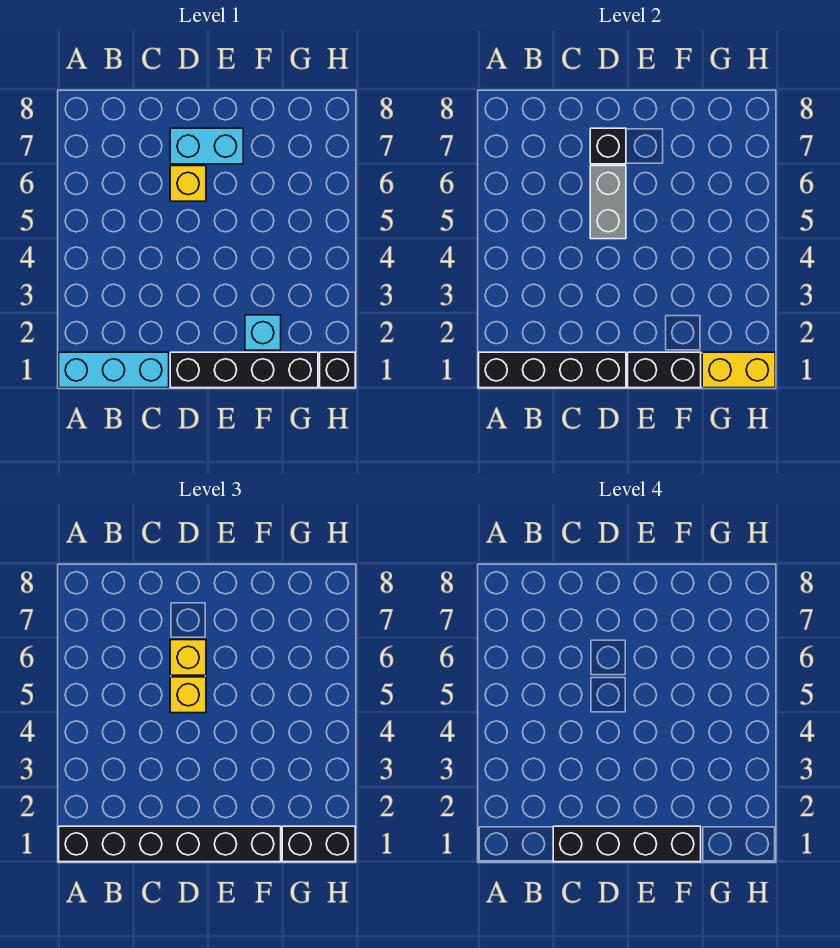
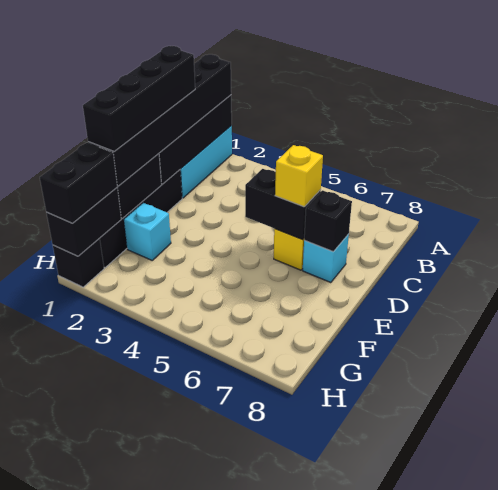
grey 1x2 brick [590,166,626,239] -> black 1x2 brick [245,169,321,240]
yellow 1x1 brick [170,677,206,713] -> none
cyan 1x2 brick [170,128,243,164] -> cyan 1x1 brick [303,234,349,283]
yellow 1x2 brick [702,352,775,388] -> black 1x2 brick [46,188,121,256]

